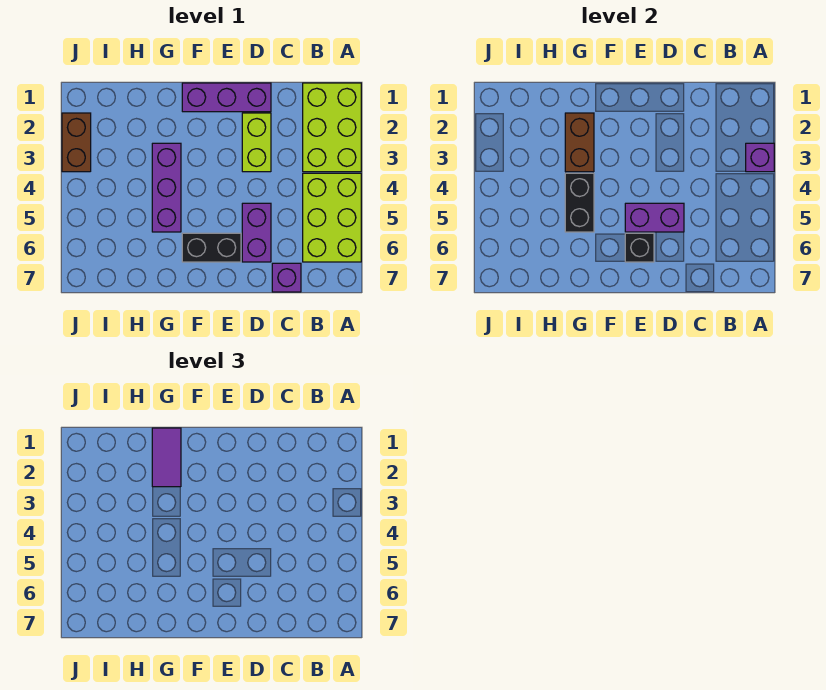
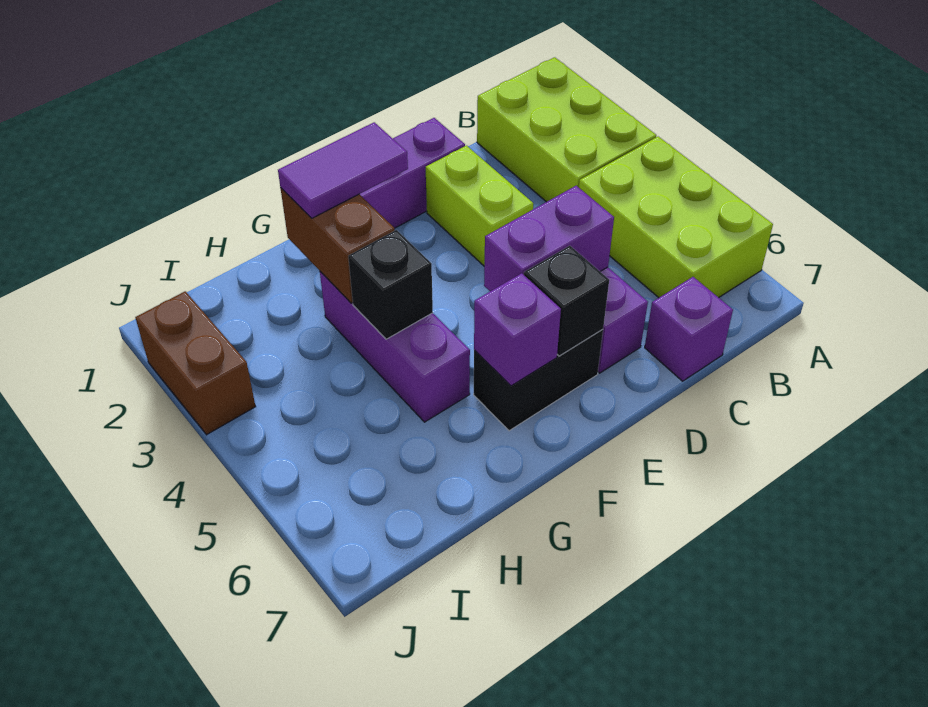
purple 1x1 brick [746,143,774,172] -> purple 1x1 brick moved to [474,273,561,386]
purple 1x2 tile [152,428,181,487] -> purple 1x2 tile turned to [278,122,408,218]
black 1x2 brick [565,173,594,232] -> black 1x1 brick [348,230,433,339]

